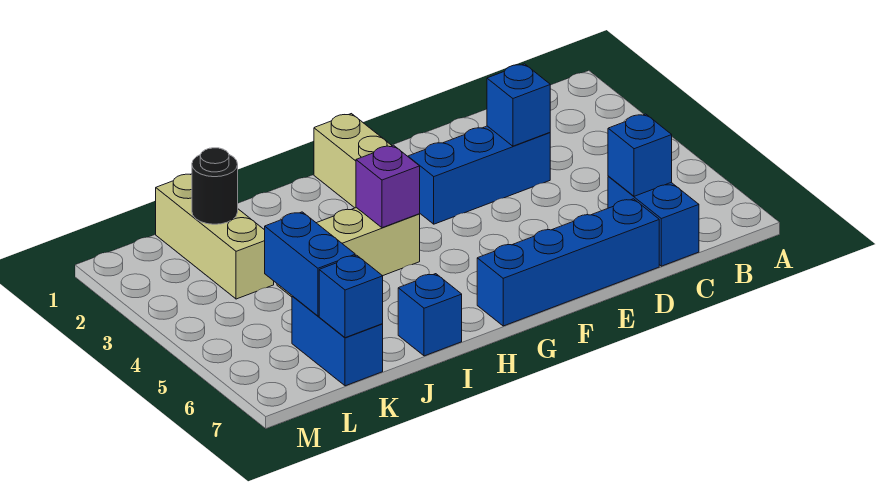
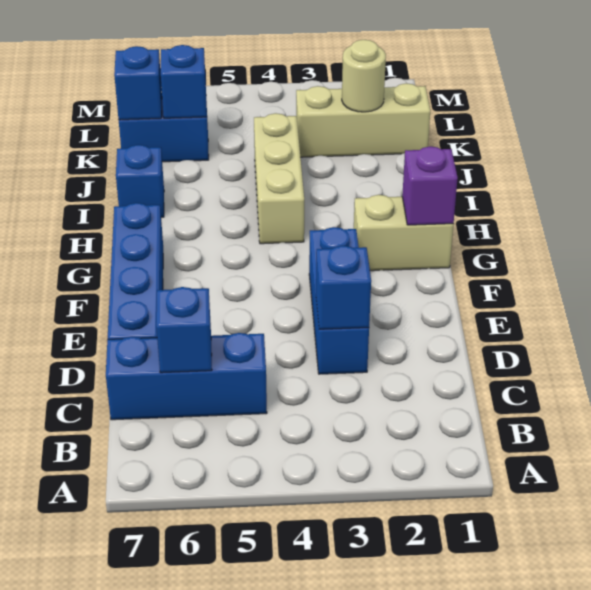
blue 1x2 brick [608,176,699,266] -> blue 1x3 brick [106,333,267,420]
purple 1x1 brick [356,145,420,228] -> purple 1x1 brick moved to [402,147,458,225]
black 1x1 round brick [192,148,238,224] -> tan 1x1 round brick [342,40,386,112]
blue 1x2 brick [265,212,355,316] -> blue 1x1 brick [161,45,207,118]

